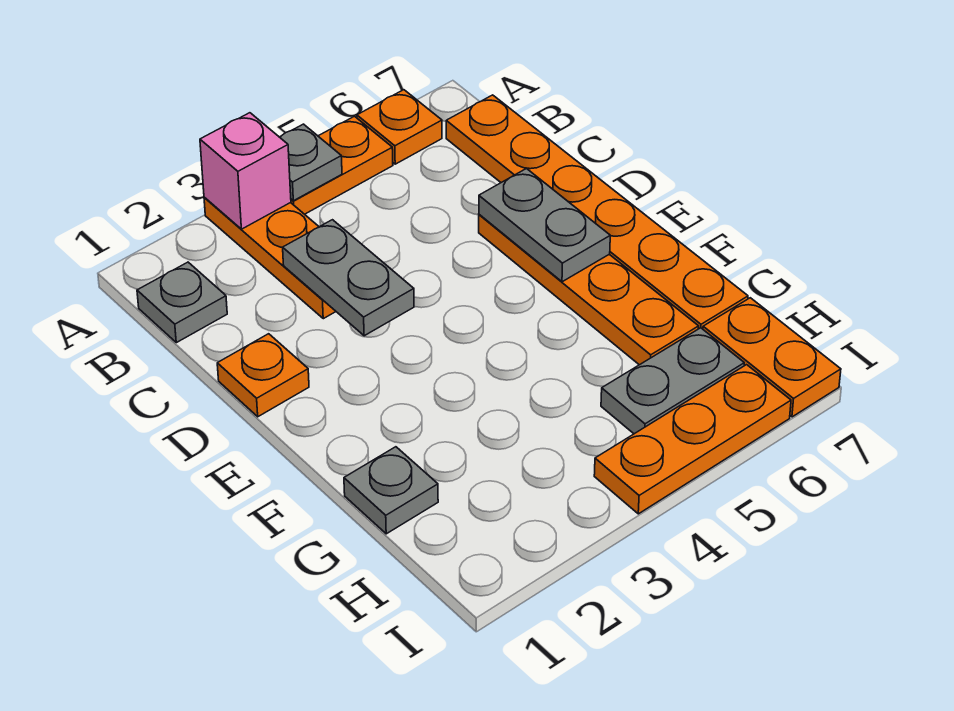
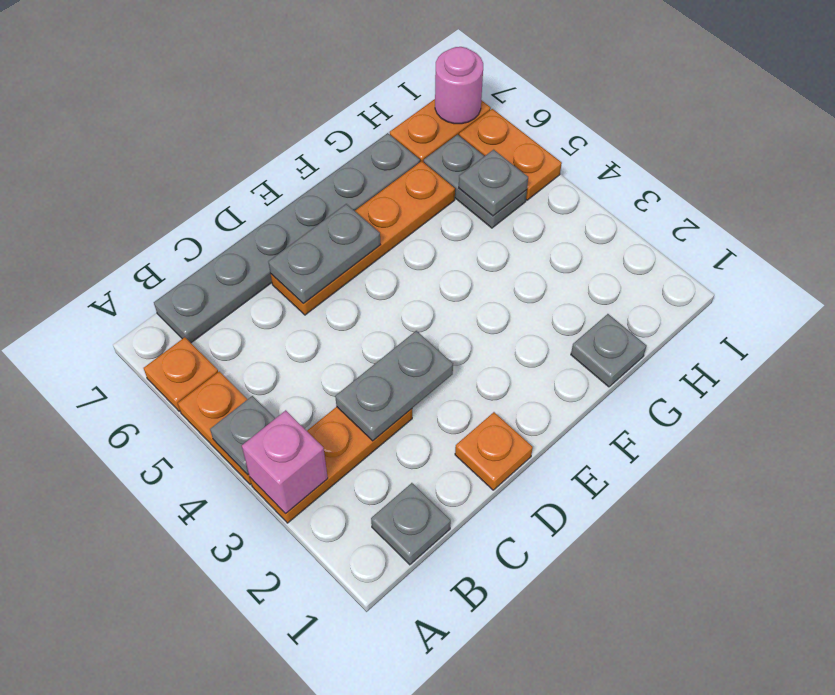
orange 1x6 plate [446,95,748,329] -> grey 1x6 plate [154,133,420,343]
none -> grey 1x1 plate [459,150,528,216]
orange 1x3 plate [594,365,791,514] -> orange 1x2 plate [459,109,562,200]
none -> pink 1x1 round brick [435,47,483,124]

